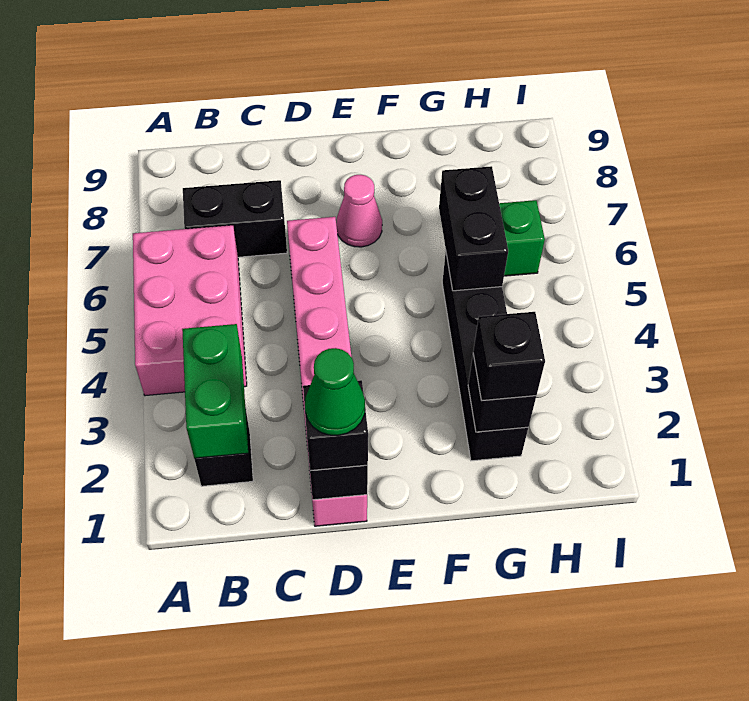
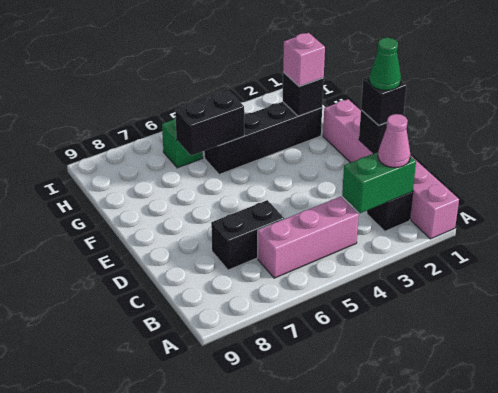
pink 2x3 brick [133,225,247,396] -> pink 1x3 brick [258,197,359,278]
black 1x2 brick [183,180,287,257] -> black 1x2 brick turned to [211,200,284,270]
pink 1x6 brick [287,217,367,526] -> pink 1x6 brick turned to [323,99,459,239]
pink 1x1 cone [336,175,382,247] -> pink 1x1 cone moved to [378,114,410,168]
black 1x1 brick [473,312,545,401] -> pink 1x1 brick [283,33,325,86]

